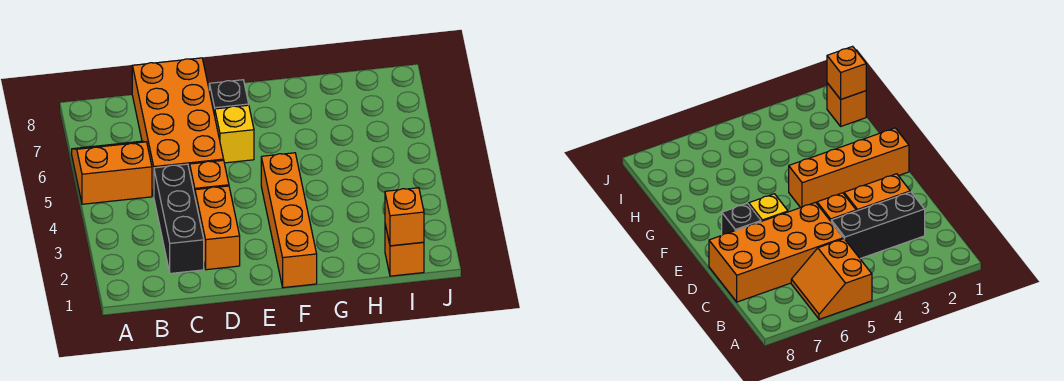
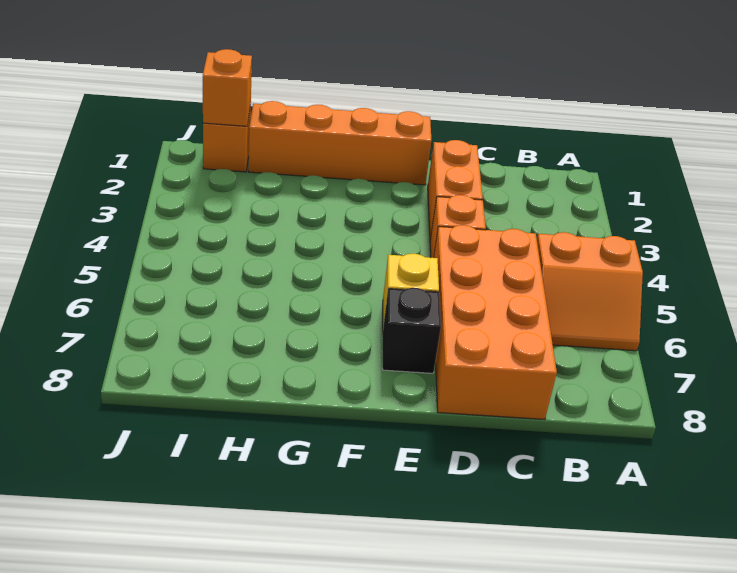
black 1x3 brick [154,164,204,273] -> none
orange 1x4 brick [261,153,317,288] -> orange 1x4 brick turned to [248,101,431,185]

